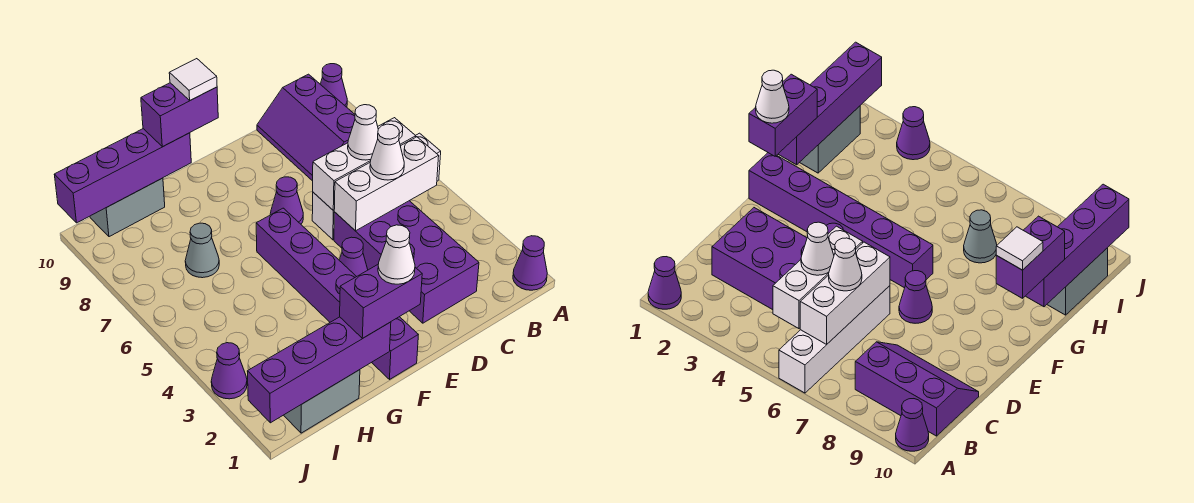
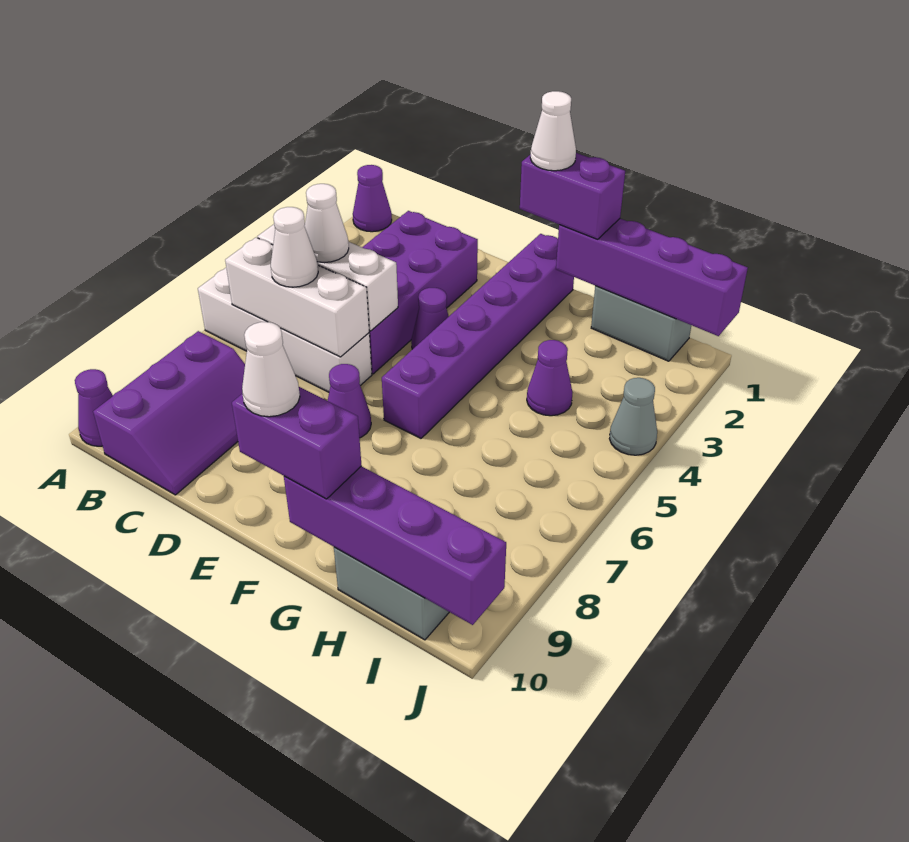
white 1x1 tile [169,59,217,100] -> white 1x1 cone [242,322,300,417]
grey 1x1 cone [185,223,219,278] -> grey 1x1 cone moved to [609,378,657,455]
purple 1x1 cone [211,343,247,399] -> purple 1x1 cone moved to [527,340,573,416]

